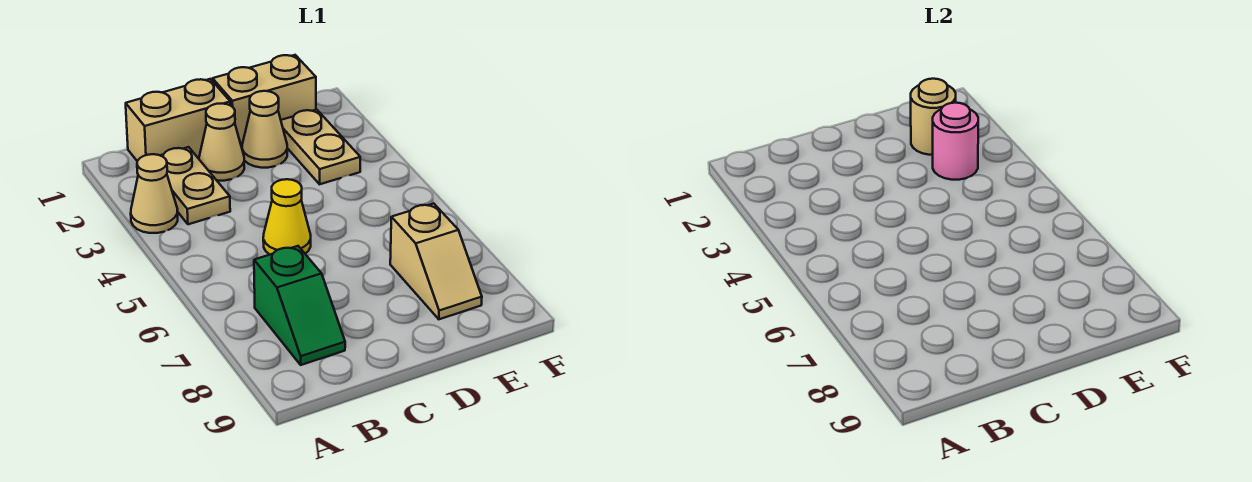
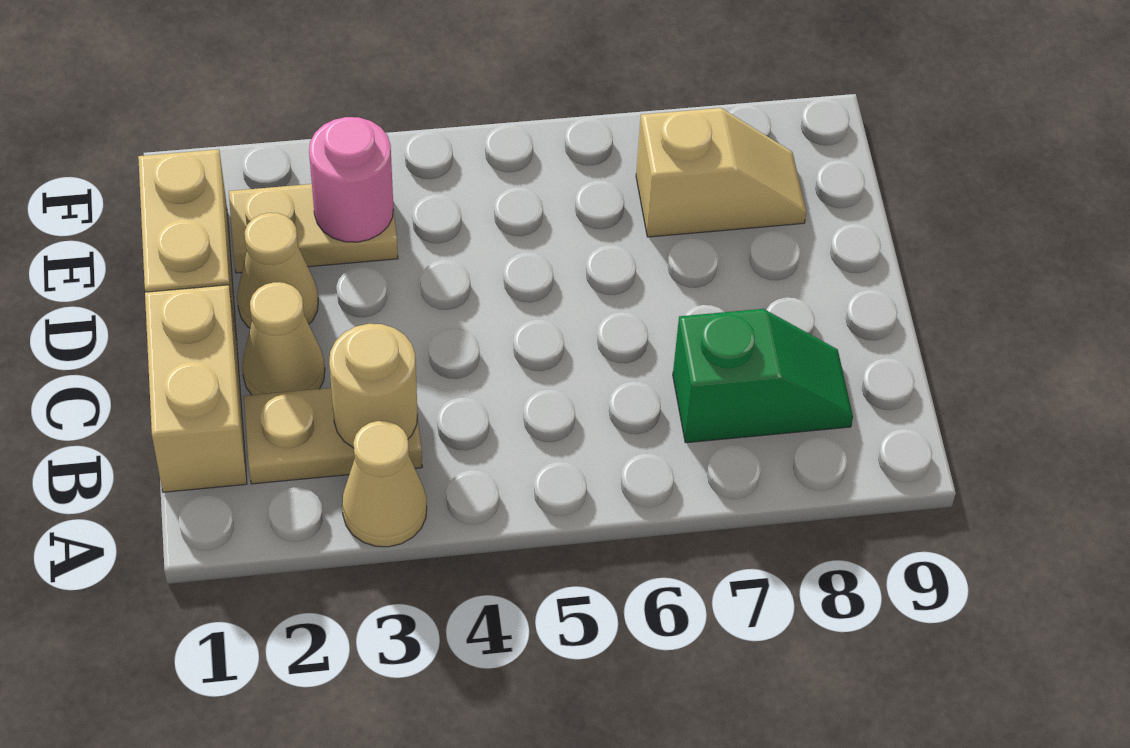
yellow 1x1 cone [263,179,311,255] -> none
tan 1x1 round brick [911,79,956,155] -> tan 1x1 round brick moved to [329,324,418,448]

